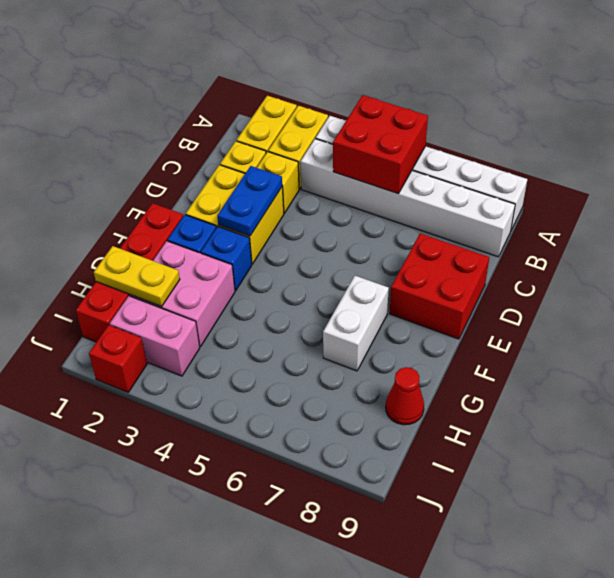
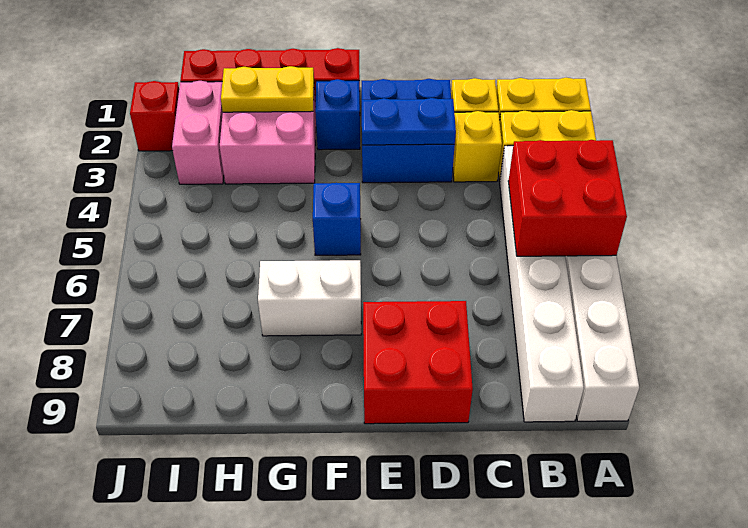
yellow 2x2 brick [186,165,284,264] -> blue 2x2 brick [362,79,455,183]
blue 1x1 brick [201,227,252,291] -> blue 1x1 brick moved to [313,183,361,255]
yellow 1x2 plate [94,246,180,306] -> yellow 1x2 plate turned to [221,66,314,112]
red 1x1 cone [386,367,424,425] -> none

